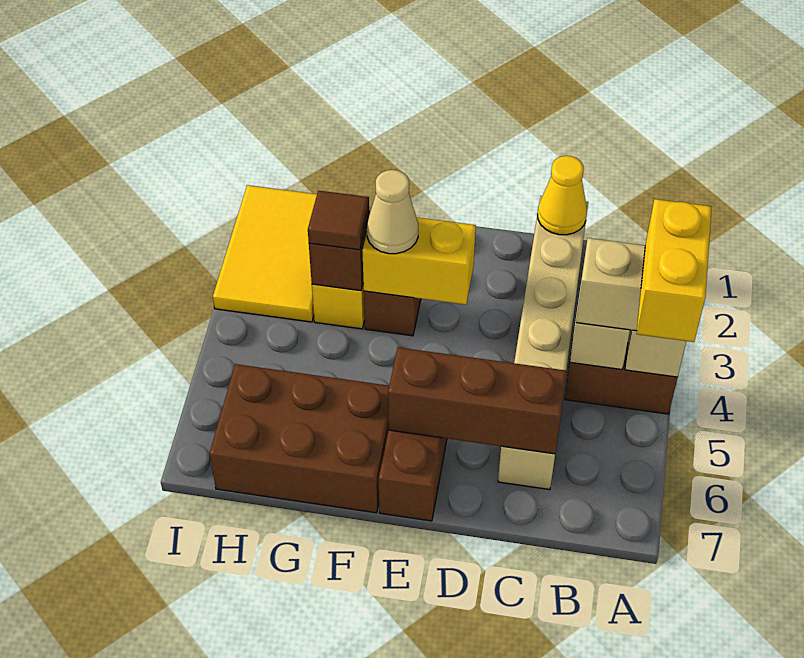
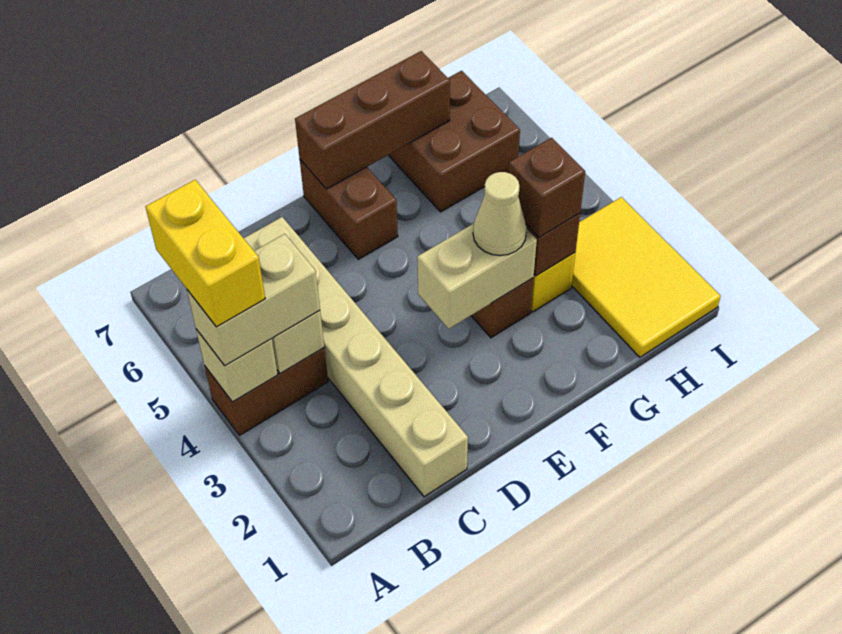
yellow 1x1 cone [538,156,587,235] -> none
brown 1x3 brick [388,347,567,454] -> brown 1x3 brick moved to [295,51,450,189]
yellow 1x2 brick [363,218,476,305] -> tan 1x2 brick [417,223,537,329]
brown 2x3 brick [209,364,389,513] -> brown 2x2 brick [389,71,520,212]
brown 1x1 tile [308,191,369,250] -> brown 1x1 brick [508,138,585,237]

